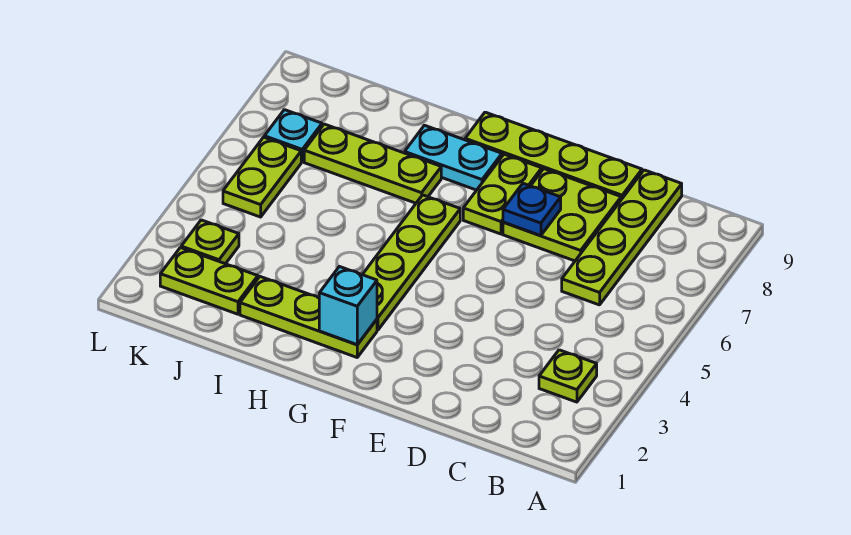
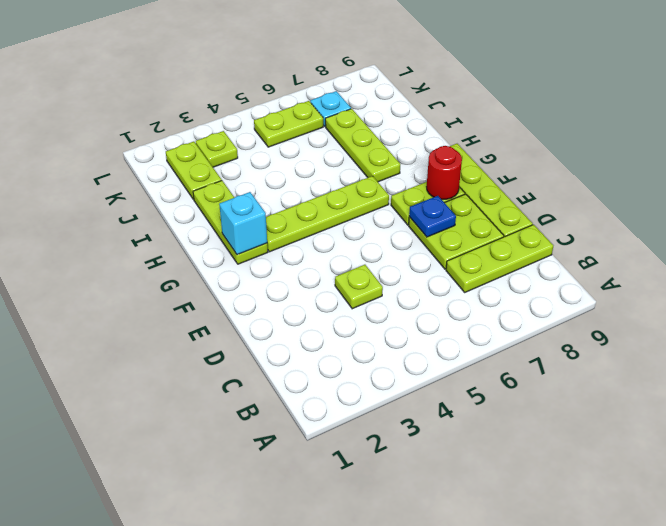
lime 1x1 plate [539,350,597,402] -> lime 1x1 plate moved to [335,265,383,309]
lime 1x4 plate [562,170,682,305] -> lime 1x3 plate [446,225,553,292]
none -> red 1x1 round brick [427,146,462,199]
cyan 1x2 plate [405,125,502,190] -> none

